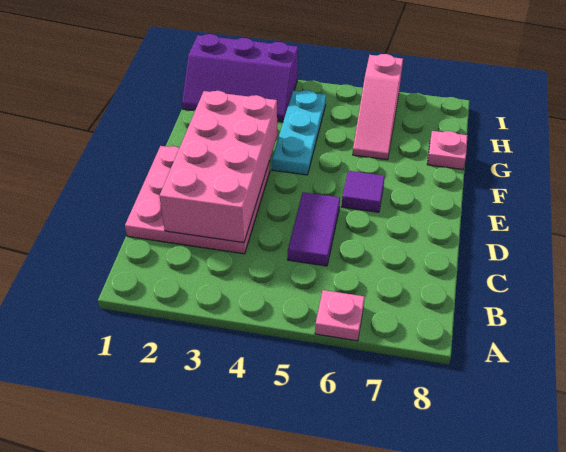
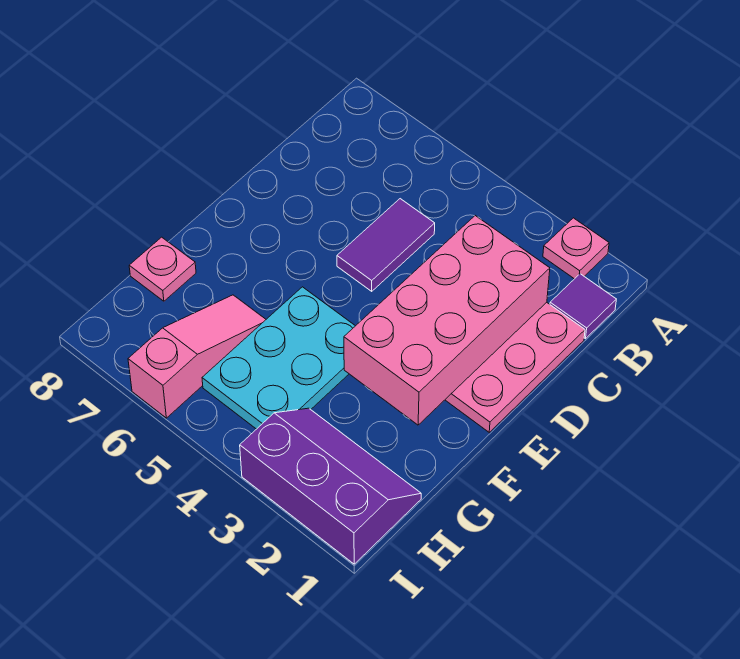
pink 1x1 plate [315,290,365,341] -> pink 1x1 plate moved to [543,218,609,279]
purple 1x1 tile [342,171,385,212] -> purple 1x1 tile moved to [550,274,616,339]
cyan 1x3 plate [272,90,326,175] -> cyan 2x3 plate [202,287,355,429]

